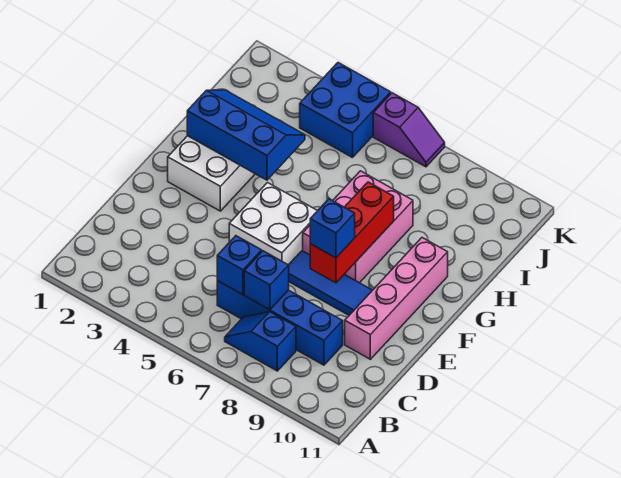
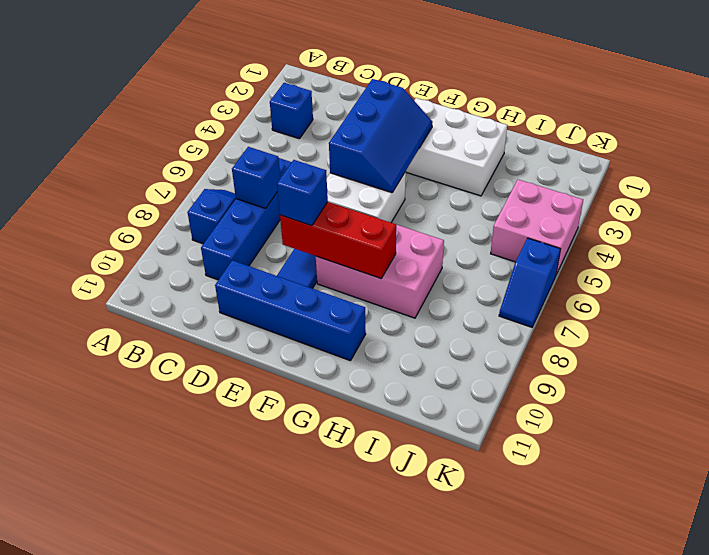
blue 1x1 brick [217,236,262,295] -> blue 1x1 brick moved to [270,83,313,139]
pink 1x4 brick [345,238,448,359] -> blue 1x4 brick [215,260,366,361]
blue 2x3 slope [187,90,305,180] -> blue 2x3 slope moved to [329,79,432,193]
blue 2x2 brick [300,63,391,158] -> pink 2x2 brick [491,180,583,275]
purple 1x2 slope [373,93,445,167] -> blue 1x2 slope [499,238,561,327]

